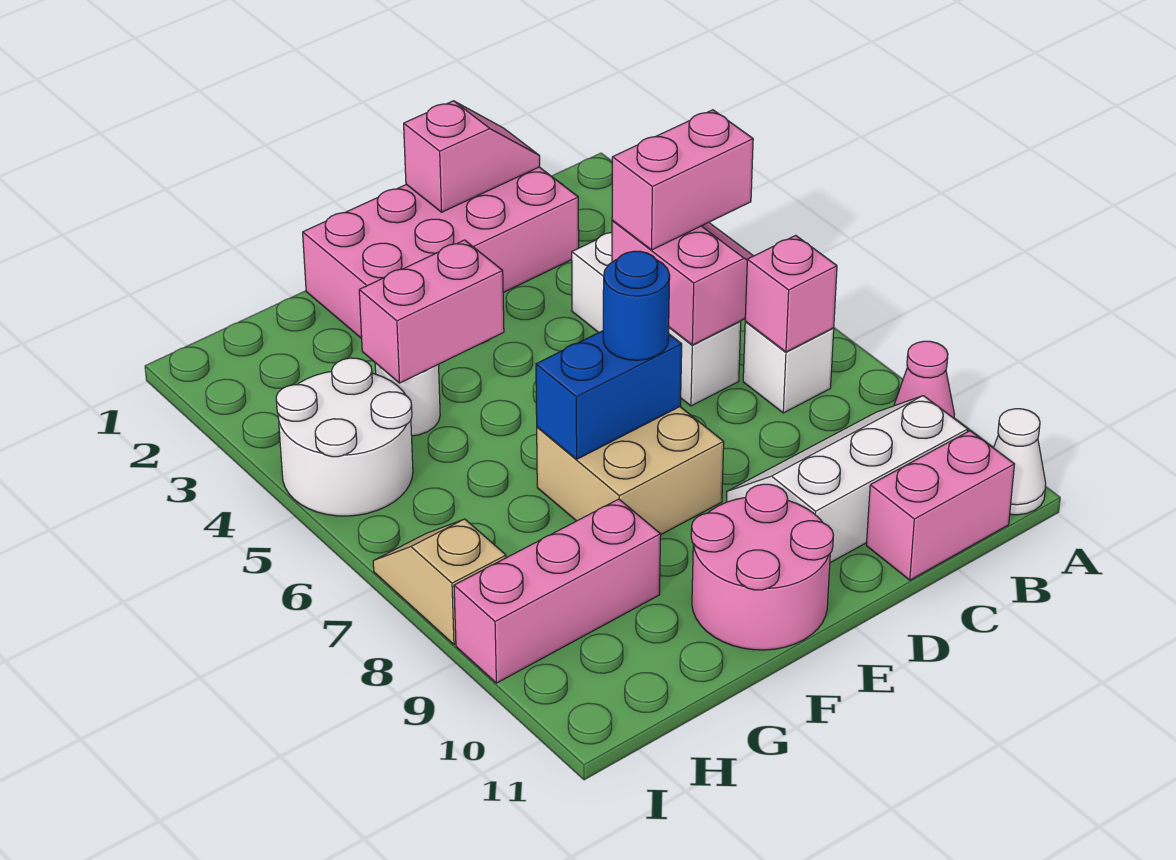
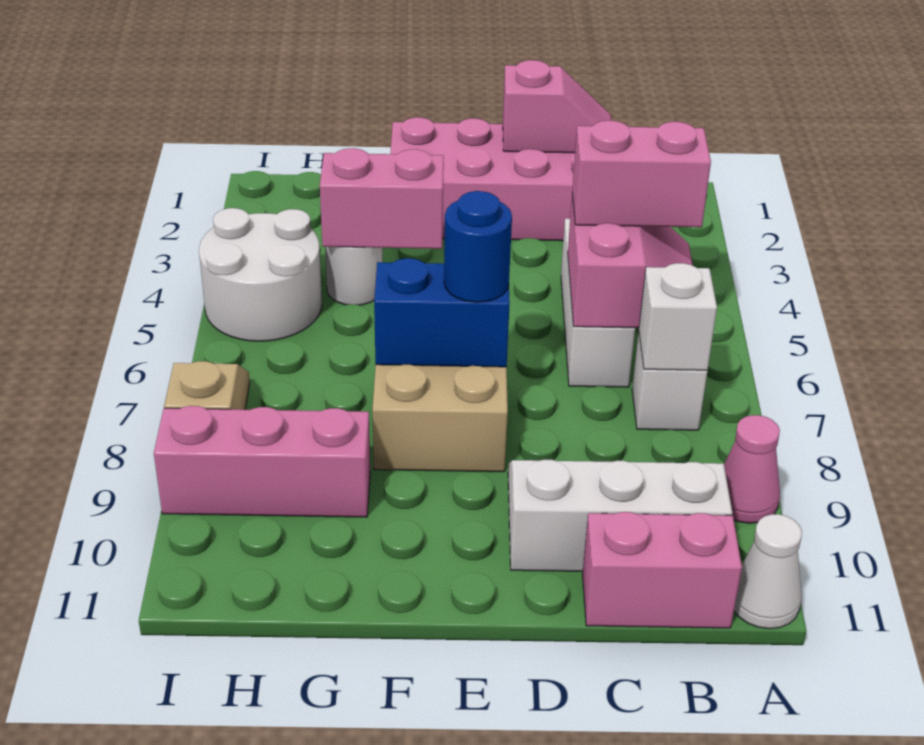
pink 1x1 brick [745,235,837,352] -> white 1x1 brick [639,263,717,370]
pink 2x2 round brick [691,484,834,650] -> none

